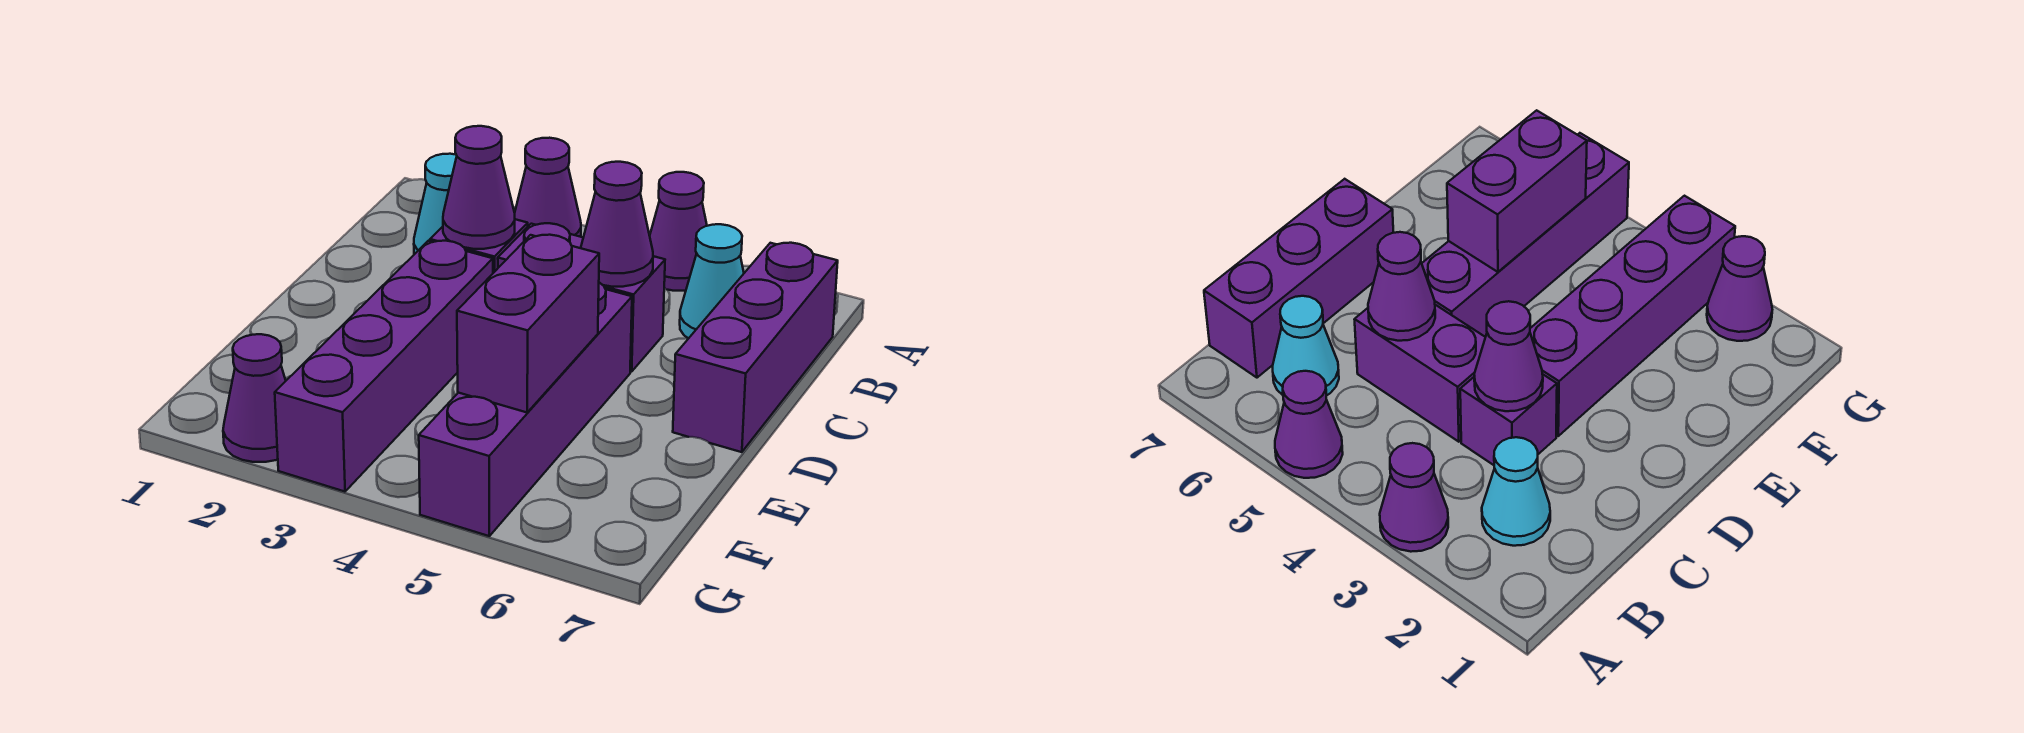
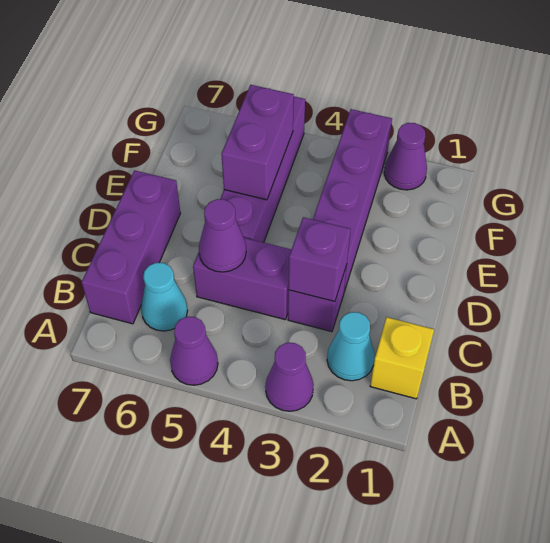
none -> yellow 1x1 brick [370,317,434,399]
purple 1x1 cone [443,126,515,249] -> purple 1x1 brick [288,217,351,302]

